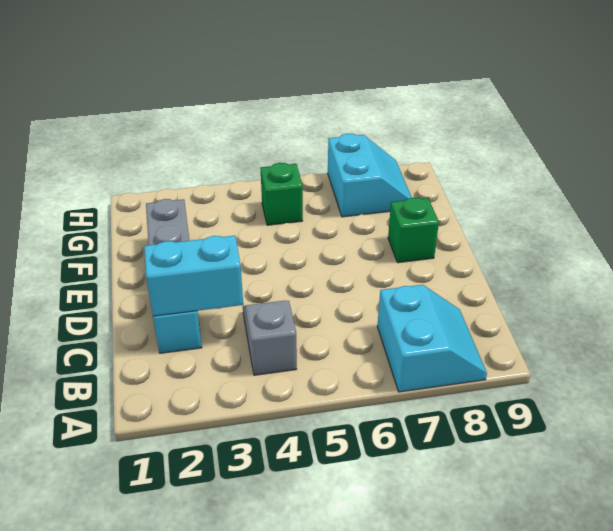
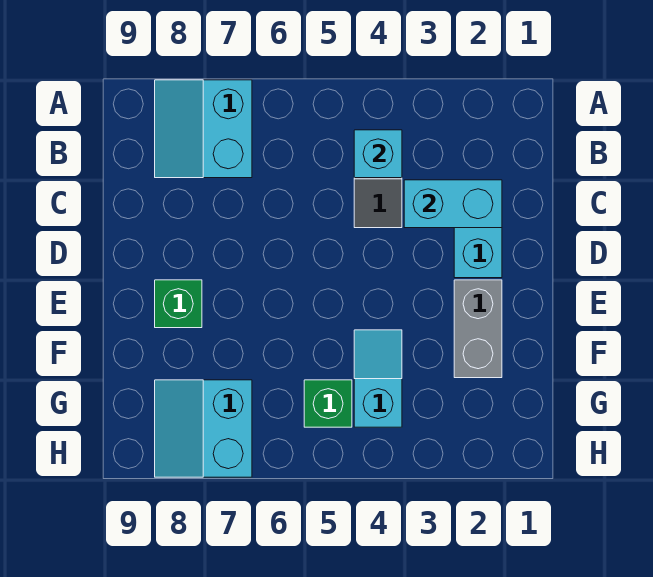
none -> cyan 1x1 brick [354,130,402,178]
none -> cyan 1x2 slope [354,330,402,427]

